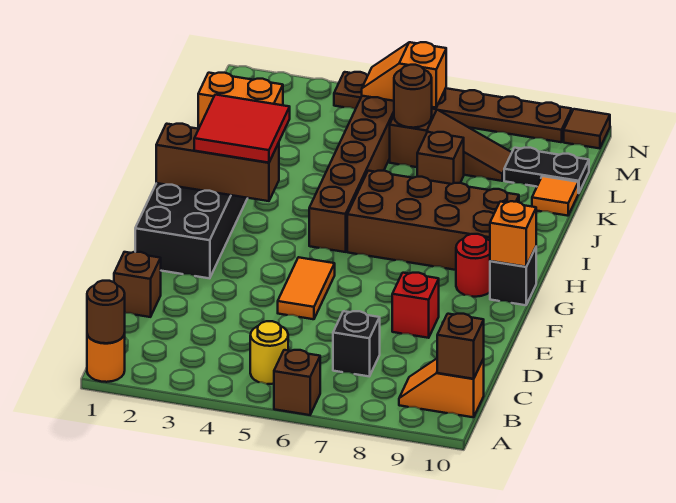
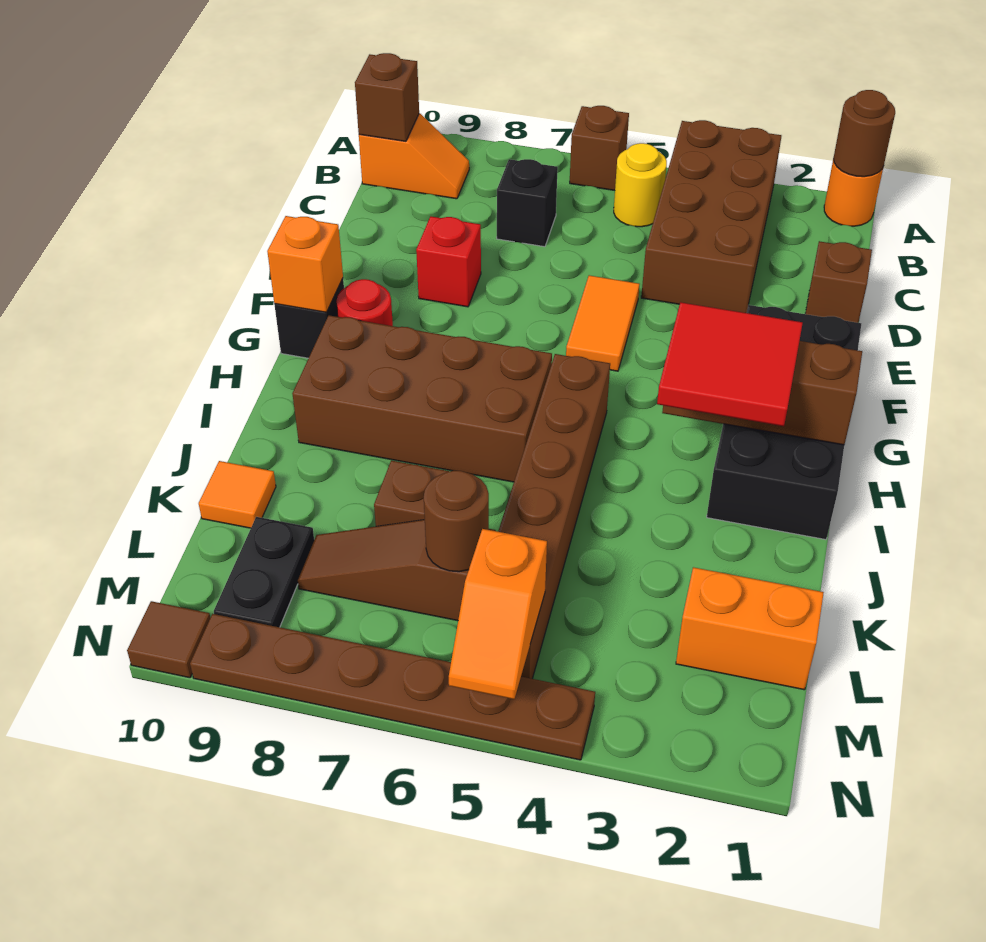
none -> brown 2x4 brick [641,120,781,313]
black 1x2 plate [504,148,589,193] -> black 1x2 plate turned to [214,517,314,627]
orange 1x2 slope [362,42,446,108] -> orange 1x2 slope turned to [449,529,547,699]

